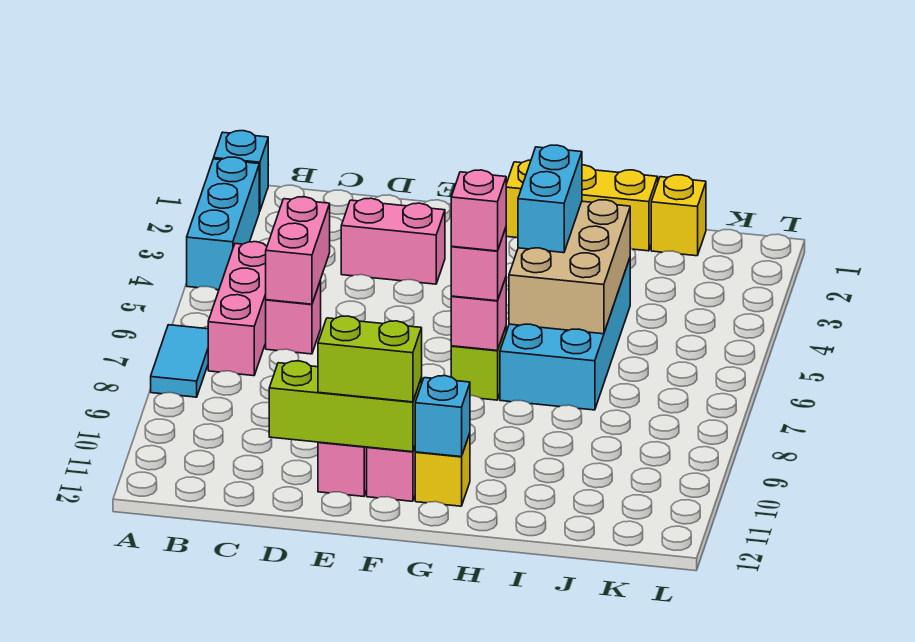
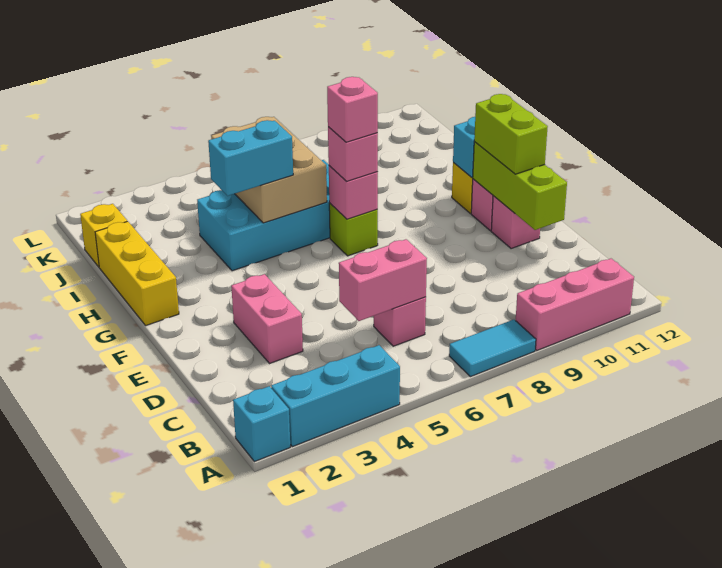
pink 1x3 brick [208,242,267,376] -> pink 1x3 brick moved to [516,259,634,350]
tan 2x3 brick [509,200,630,334] -> tan 2x3 brick turned to [211,117,327,223]

